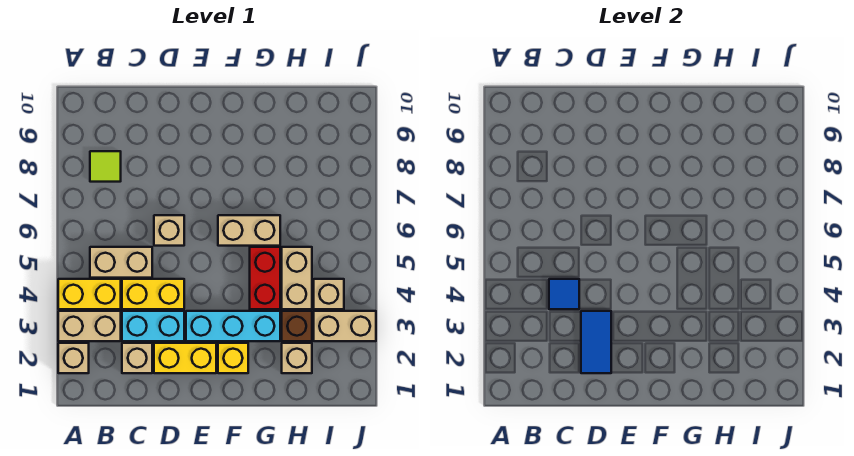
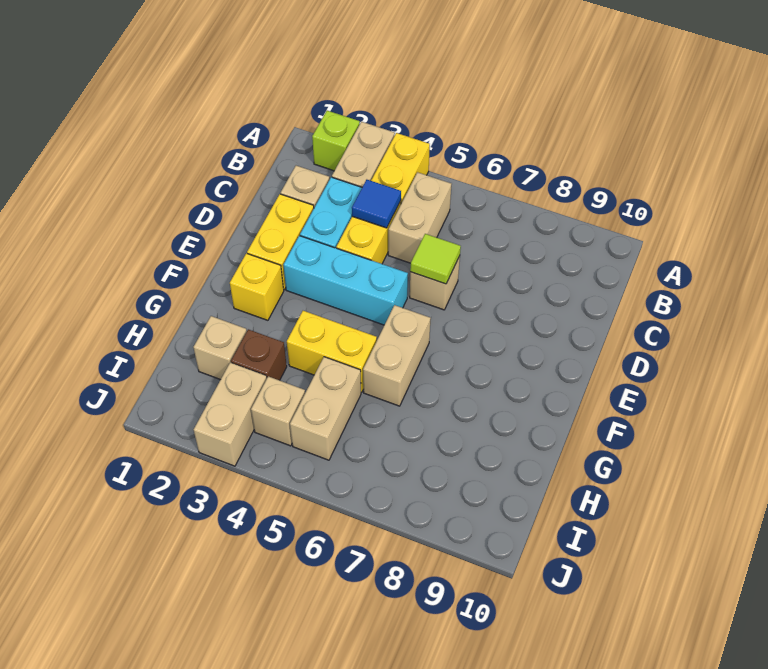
tan 1x1 brick [58,343,89,373] -> lime 1x1 brick [312,111,360,171]
lime 1x1 tile [90,151,121,182] -> lime 1x1 tile moved to [410,234,461,284]
blue 1x2 tile [581,311,611,373] -> none
cyan 1x3 brick [186,311,280,341] -> cyan 1x3 brick turned to [284,236,408,325]
red 1x2 brick [250,247,280,309] -> yellow 1x2 brick [287,311,377,392]
tan 1x2 brick [282,247,312,309] -> tan 1x2 brick turned to [290,357,361,460]

